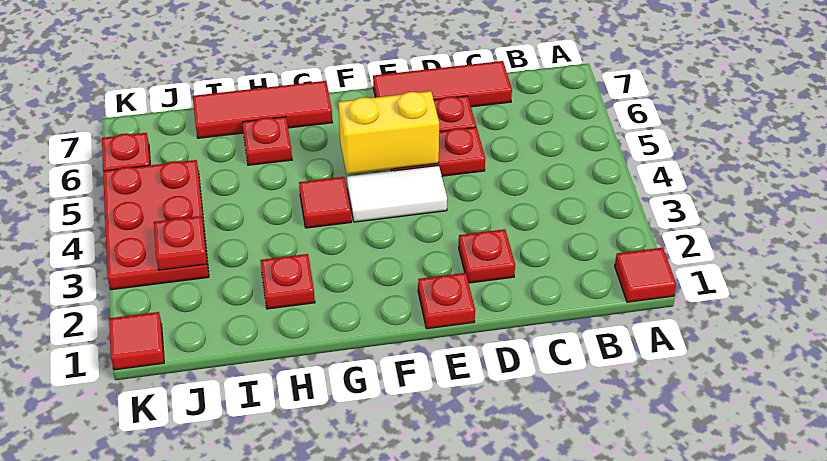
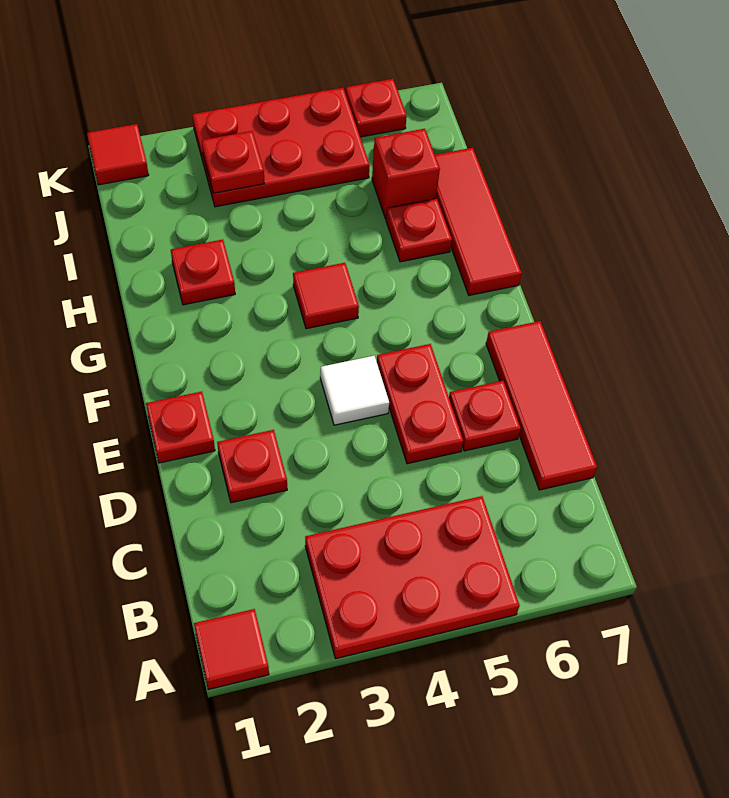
none -> red 2x3 plate [305,496,520,659]
white 1x2 tile [347,165,447,222] -> white 1x1 tile [320,356,389,425]
yellow 1x2 brick [338,91,439,174] -> none
none -> red 1x1 brick [372,129,440,219]

